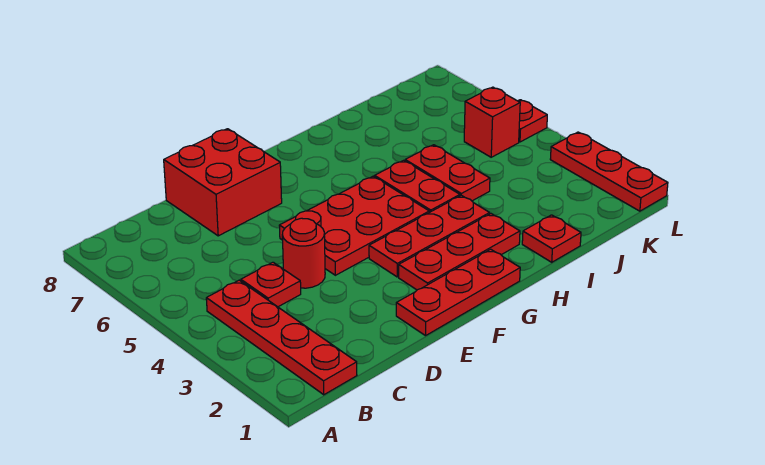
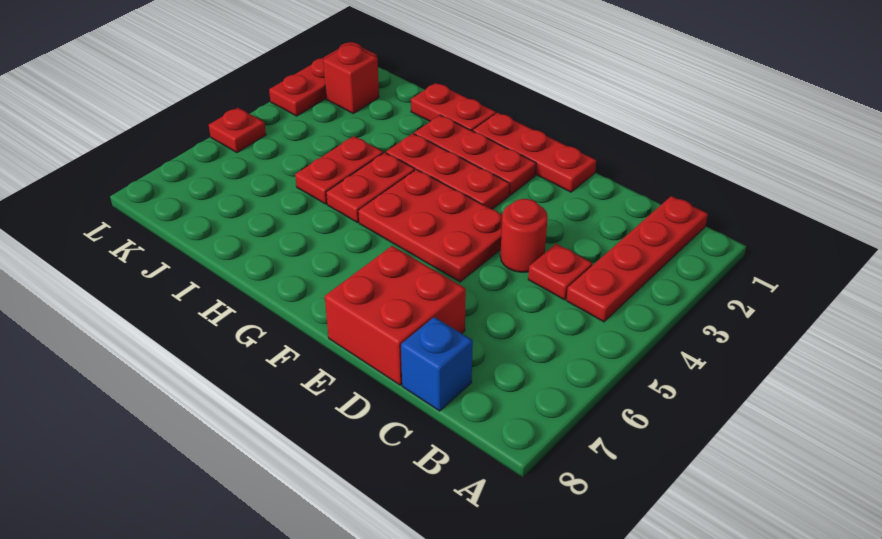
none -> blue 1x1 brick [401,317,473,411]
red 1x1 plate [522,215,581,262] -> red 1x2 plate [411,83,496,131]
red 1x1 brick [464,87,520,157] -> red 1x1 brick moved to [323,44,379,113]

